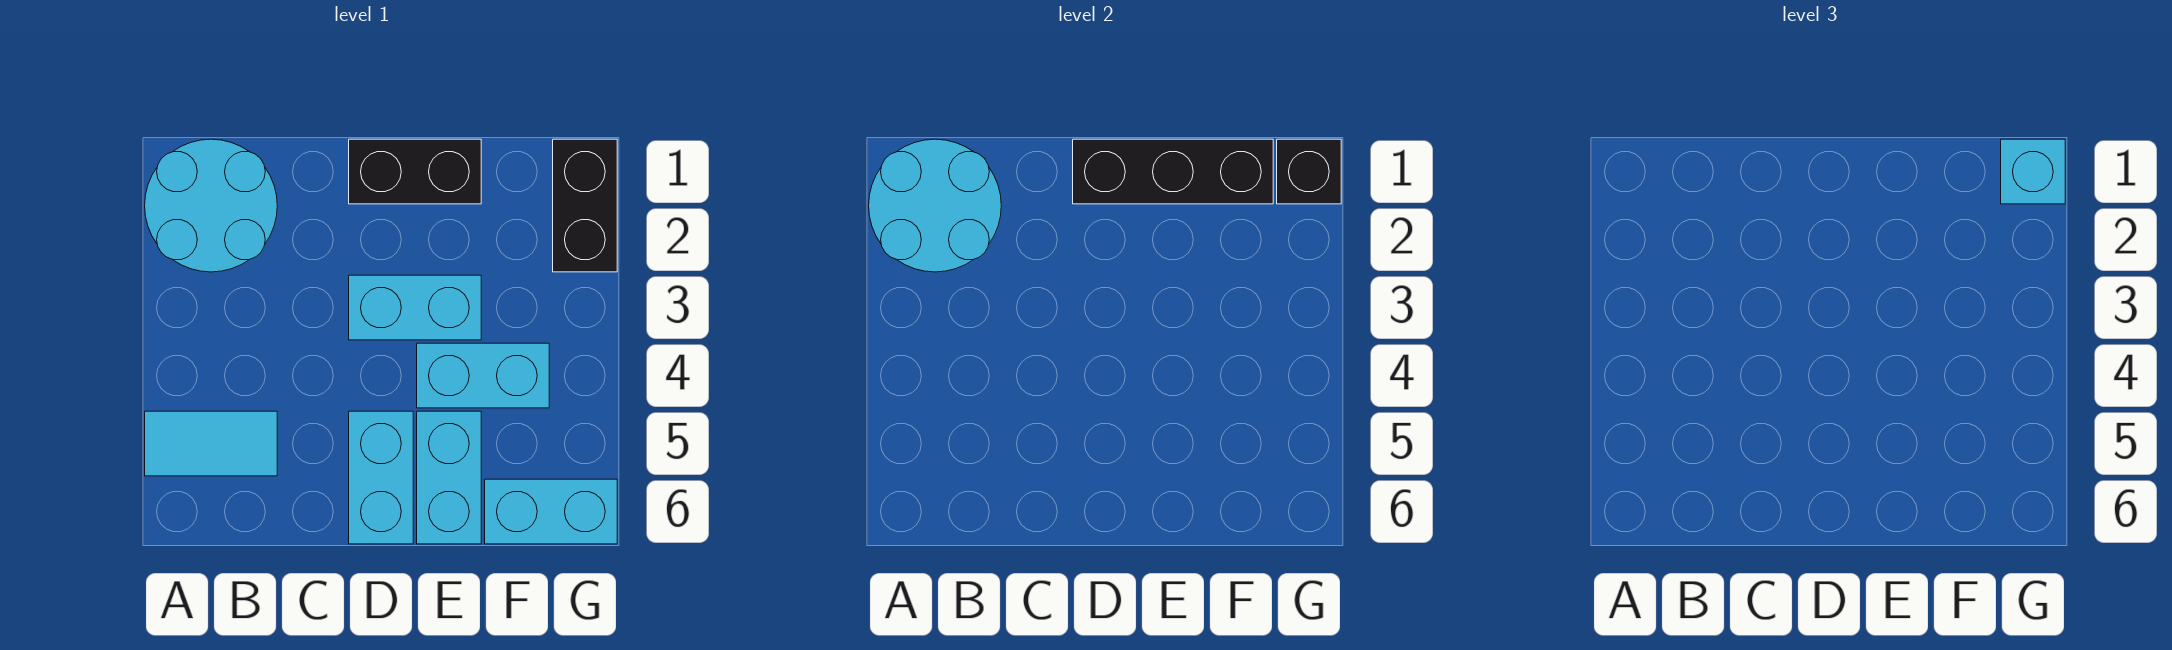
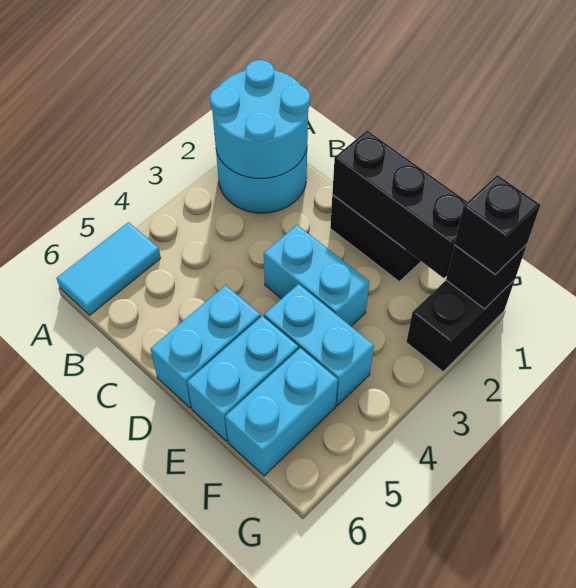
cyan 1x2 tile [145,411,277,476] -> cyan 1x2 tile turned to [56,222,161,315]
cyan 1x2 brick [485,479,617,544] -> cyan 1x2 brick turned to [225,348,338,476]
cyan 1x1 brick [2001,139,2065,204] -> black 1x1 brick [454,175,540,275]

